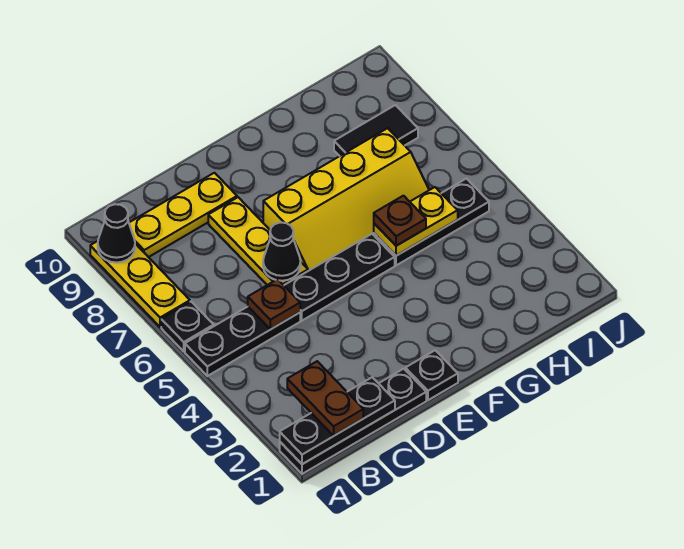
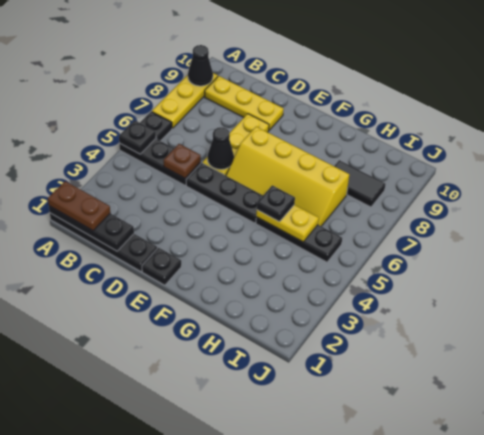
none -> black 1x1 plate [119,120,156,154]
brown 1x2 plate [287,361,363,436] -> brown 1x2 plate turned to [48,181,110,231]
brown 1x1 plate [374,196,426,246] -> black 1x1 plate [257,185,295,222]

